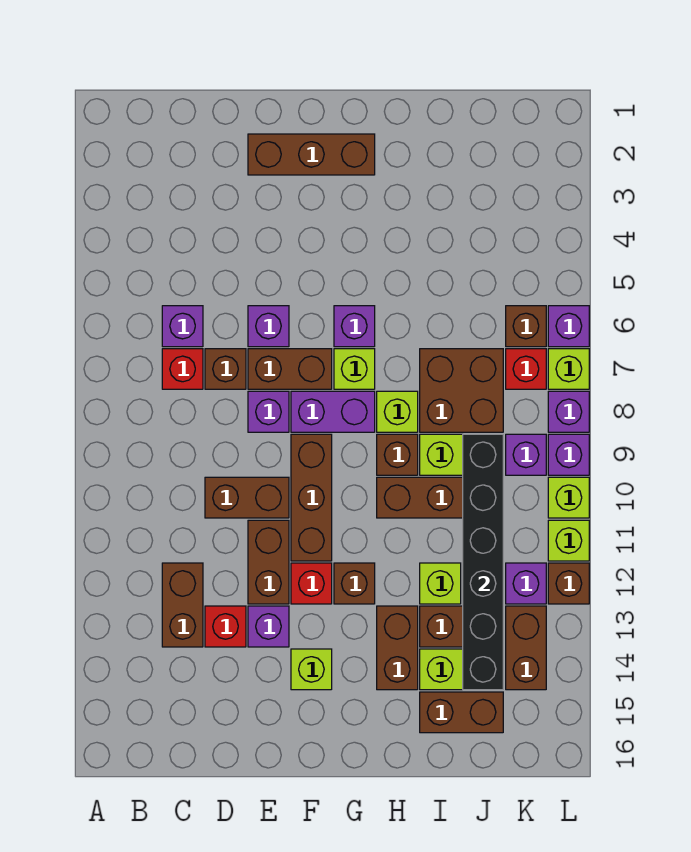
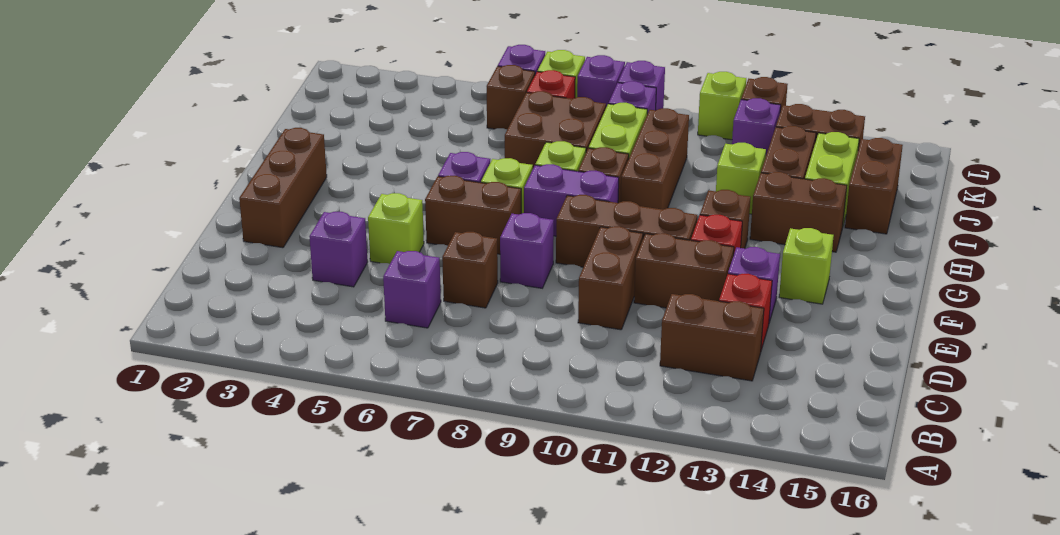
red 1x1 brick [162,349,203,389] -> none
purple 1x1 brick [248,306,289,347] -> purple 1x1 brick moved to [309,212,368,287]
brown 1x2 brick [248,349,332,389] -> brown 1x2 brick turned to [425,176,521,254]
purple 1x2 brick [291,391,375,432] -> purple 1x2 brick turned to [524,164,619,236]
black 1x6 brick [463,434,503,690] -> none
lime 1x1 brick [548,477,589,518] -> lime 1x1 brick moved to [368,193,424,264]

